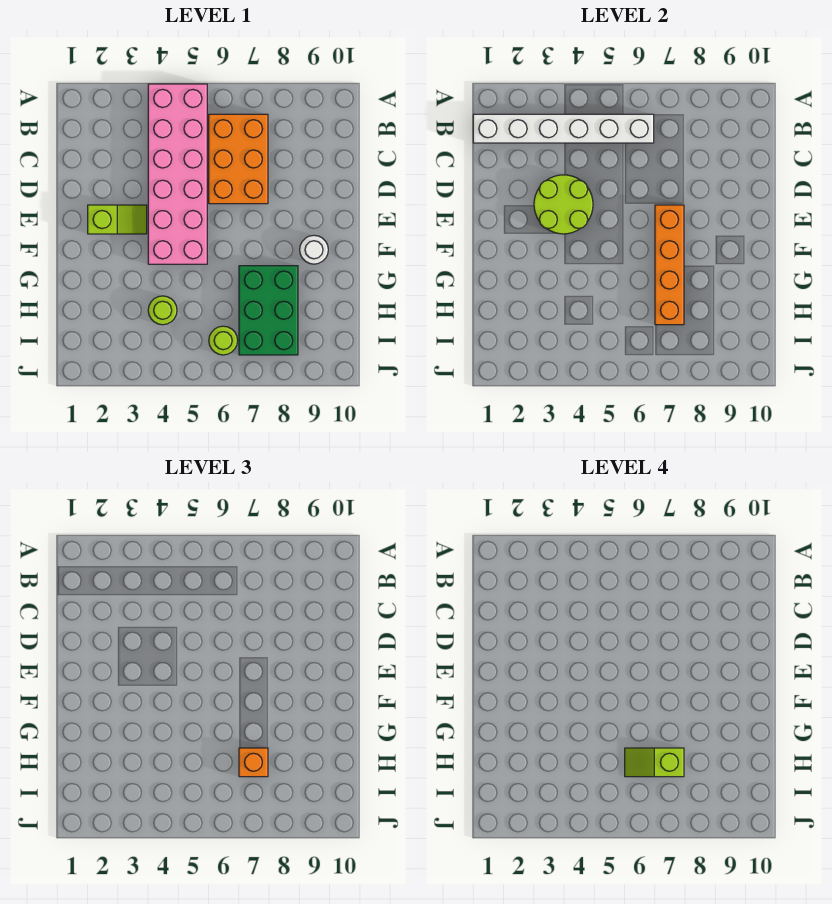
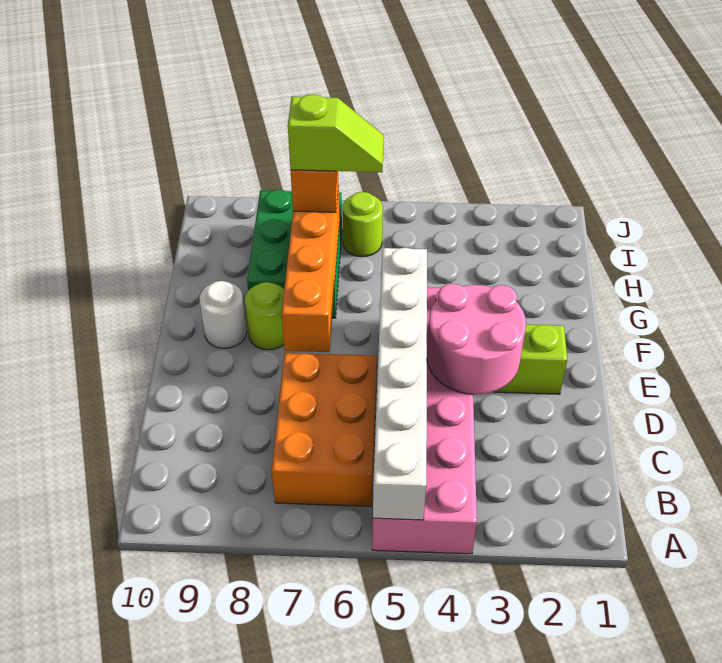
white 1x6 brick [473,114,654,143] -> white 1x6 brick turned to [373,248,427,520]
lime 2x2 round brick [534,175,593,234] -> pink 2x2 round brick [427,284,526,394]
lime 1x1 round brick [148,296,177,325] -> lime 1x1 round brick moved to [245,282,284,350]

